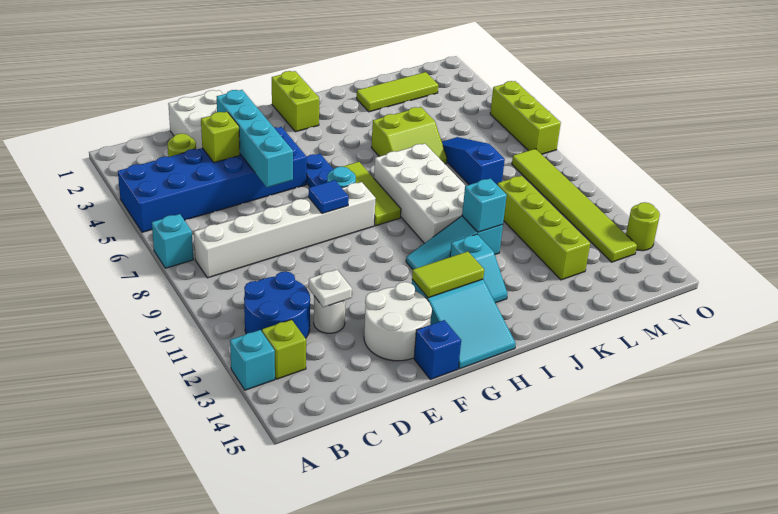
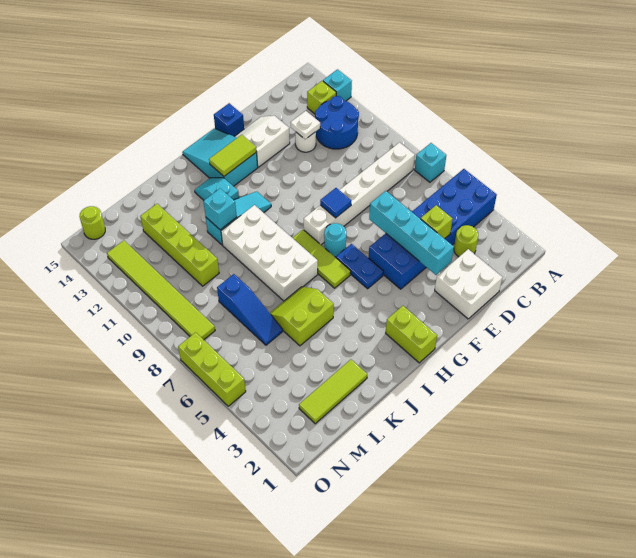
white 2x2 round brick [364,282,432,361] -> white 2x2 slope [234,116,290,167]
lime 1x1 round brick [626,202,660,251] -> lime 1x1 round brick moved to [79,206,105,239]

